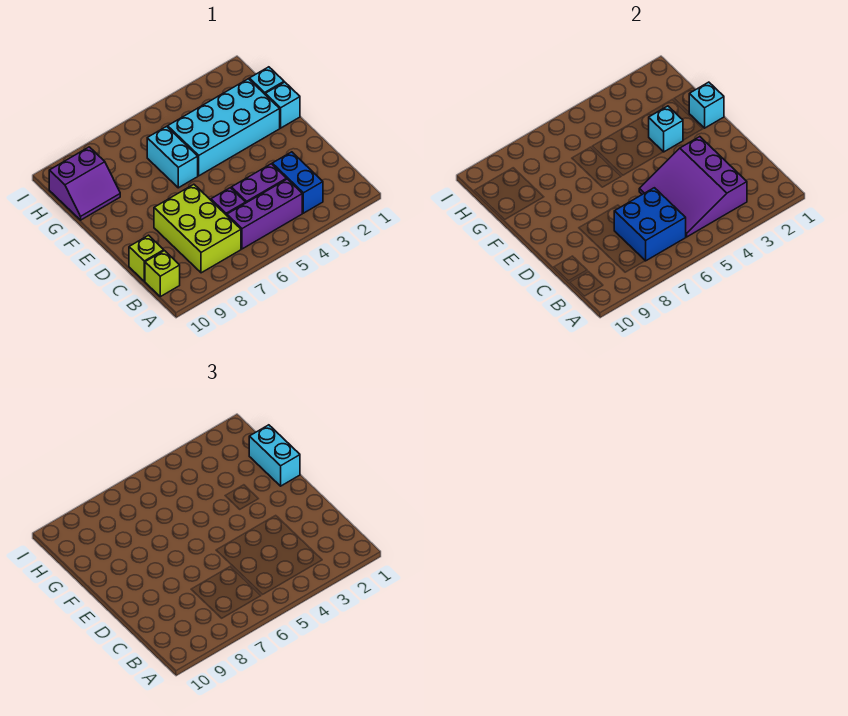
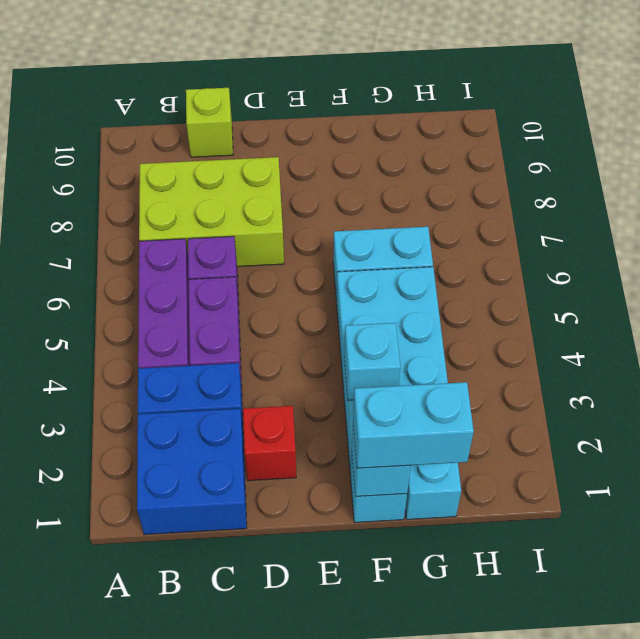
purple 3x3 slope [639,137,747,237] -> none
blue 2x2 brick [614,188,686,261] -> blue 2x2 brick moved to [137,409,247,535]
lime 1x1 brick [145,251,180,297] -> none
none -> red 1x1 brick [243,406,296,481]
purple 2x2 slope [49,147,120,220] -> none

